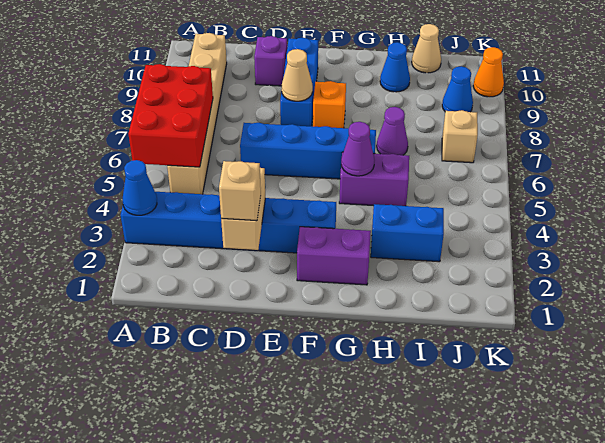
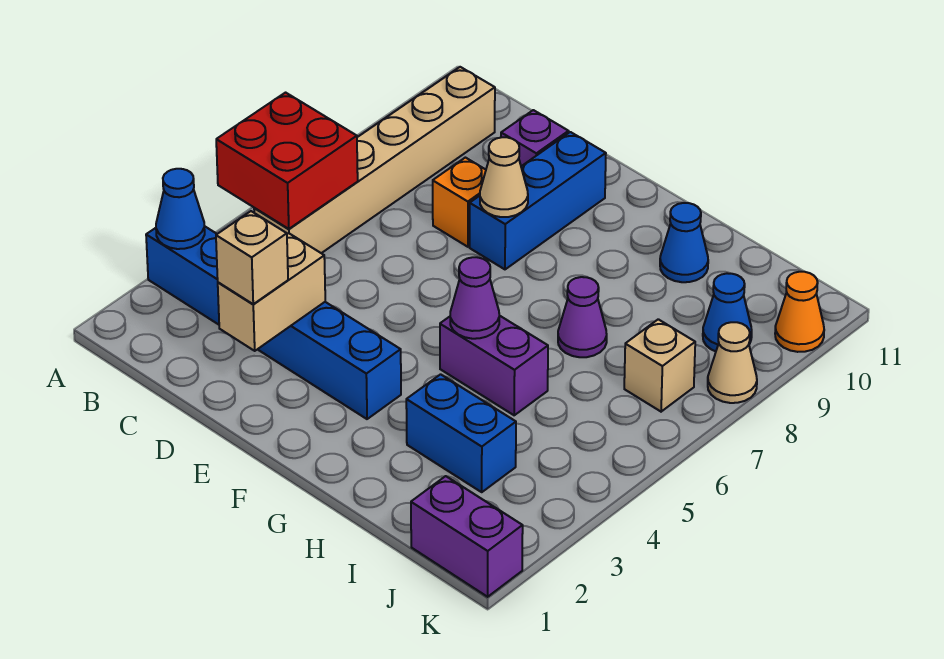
red 2x3 brick [129,64,213,167] -> red 2x2 brick [216,93,358,229]
blue 1x4 brick [240,123,376,179] -> none
purple 1x2 brick [297,227,371,285] -> purple 1x2 brick moved to [411,476,523,597]
orange 1x1 brick [313,81,346,128] -> orange 1x1 brick moved to [433,158,486,247]
tan 1x1 cone [412,24,441,73] -> tan 1x1 cone moved to [708,322,757,403]

